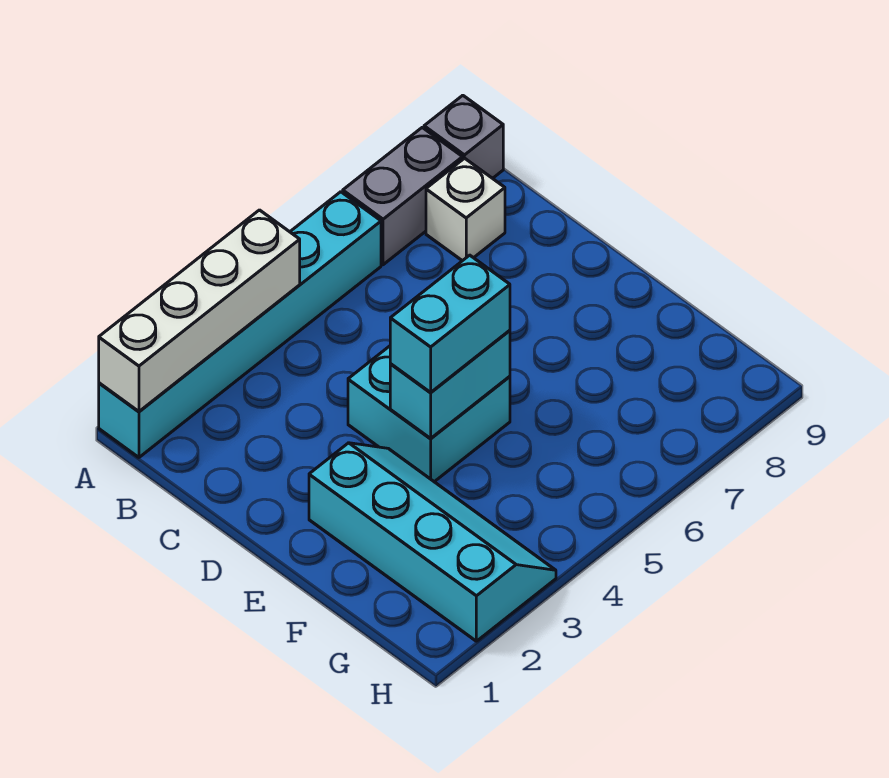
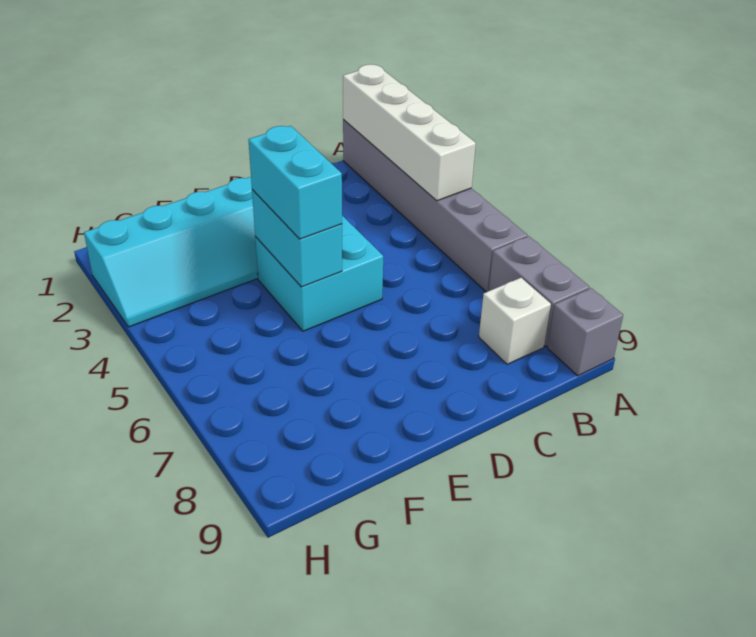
cyan 1x6 brick [99,192,381,457] -> grey 1x6 brick [343,120,527,292]

